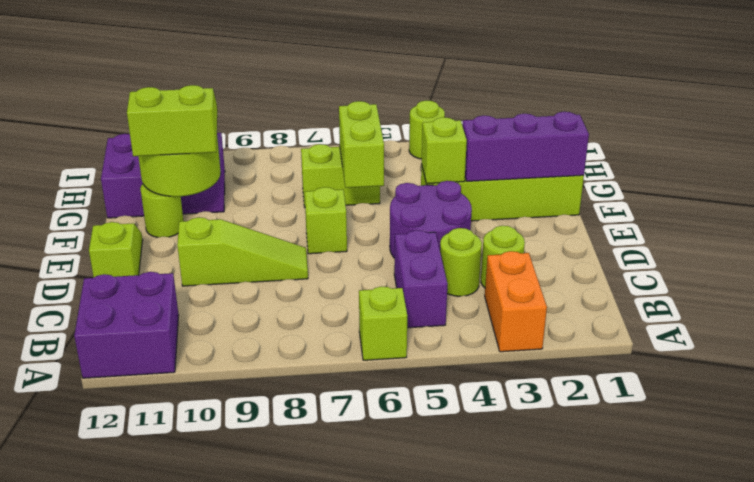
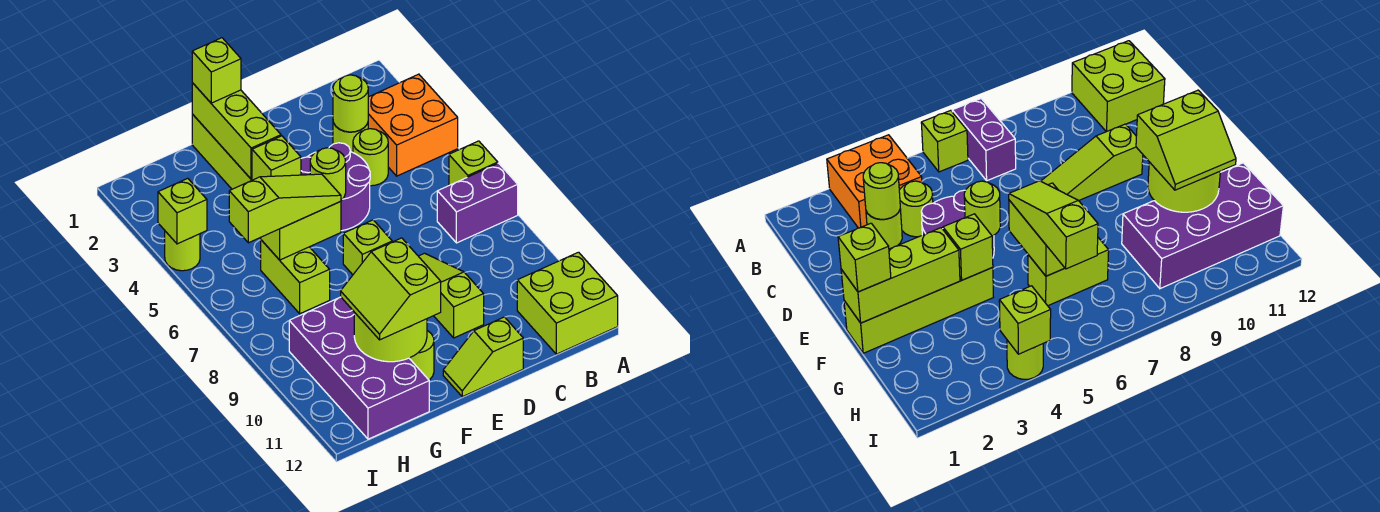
orange 1x2 brick [485,251,547,352] -> orange 2x2 brick [368,74,458,176]
purple 2x2 brick [74,272,179,378] -> lime 2x2 brick [517,252,618,354]
purple 1x2 brick [394,230,448,328] -> purple 1x2 brick moved to [437,163,518,243]
none -> lime 1x1 round brick [333,75,368,132]
none -> lime 1x1 round brick [310,148,346,200]
purple 1x3 brick [462,112,589,181] -> lime 1x3 brick [192,83,281,179]
none -> lime 1x1 brick [192,38,241,103]
none -> lime 1x3 slope [229,174,341,243]
purple 2x3 brick [101,133,225,218] -> purple 2x4 brick [289,297,429,439]
none -> lime 1x1 brick [158,178,207,244]

